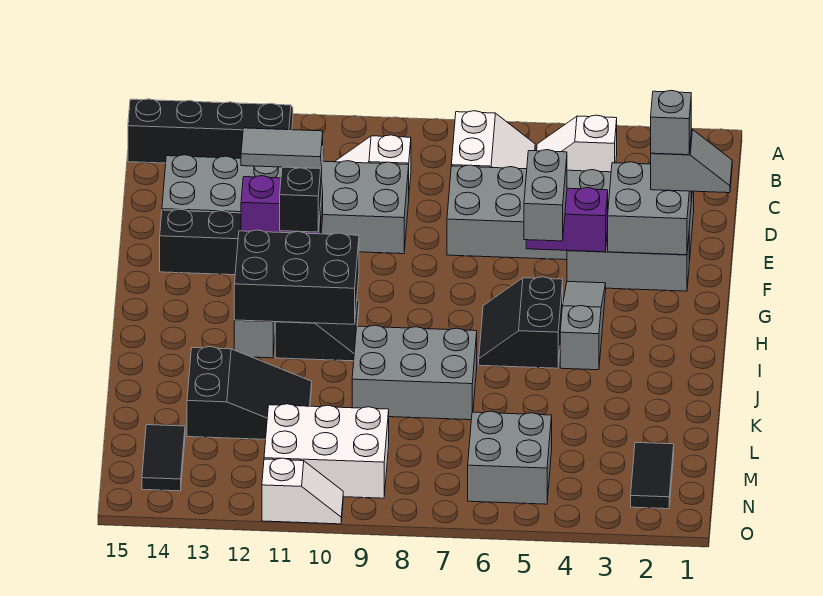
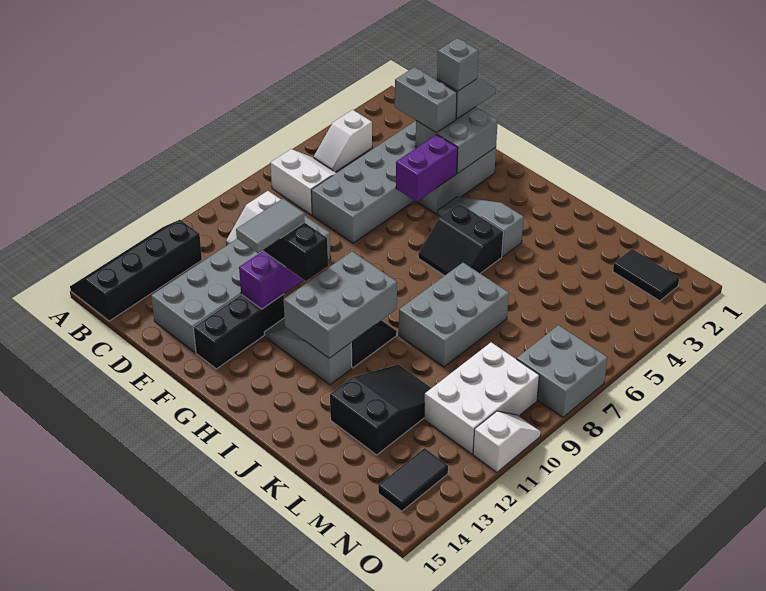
grey 1x2 brick [524,150,567,241] -> grey 1x2 brick moved to [395,67,457,133]
black 2x3 brick [234,230,359,324] -> grey 2x3 brick [283,251,397,358]
grey 2x2 brick [468,411,552,504] -> grey 2x2 brick moved to [517,325,607,417]
black 1x2 tile [142,425,185,491] -> black 1x2 tile turned to [378,448,448,511]

